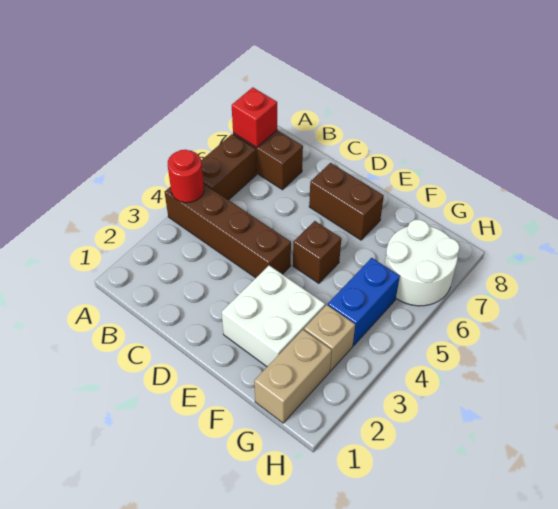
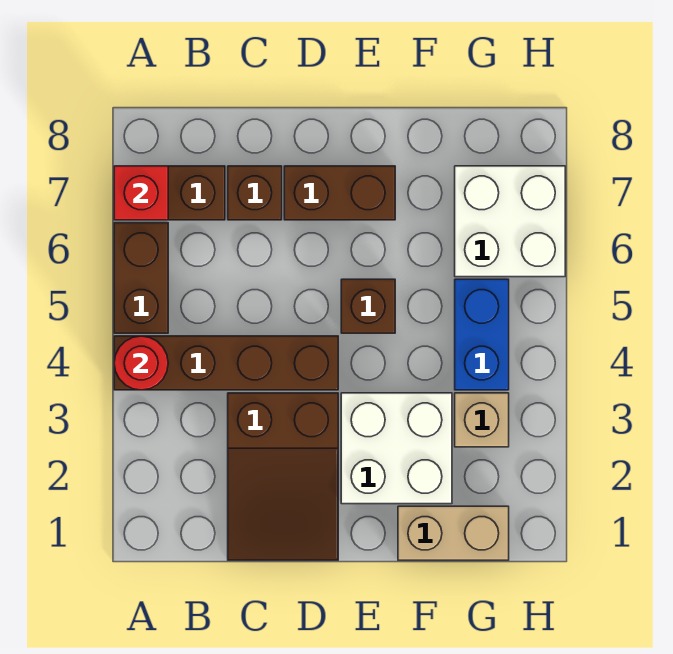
none -> brown 2x3 slope [228,393,338,560]
none -> brown 1x1 brick [228,166,282,220]
tan 1x2 brick [254,330,332,423] -> tan 1x2 brick turned to [398,506,509,560]
white 2x2 round brick [384,219,460,306] -> white 2x2 brick [455,166,565,277]

